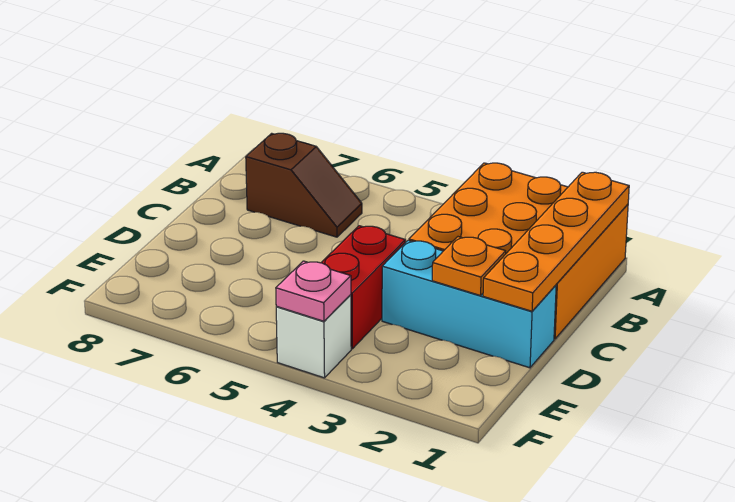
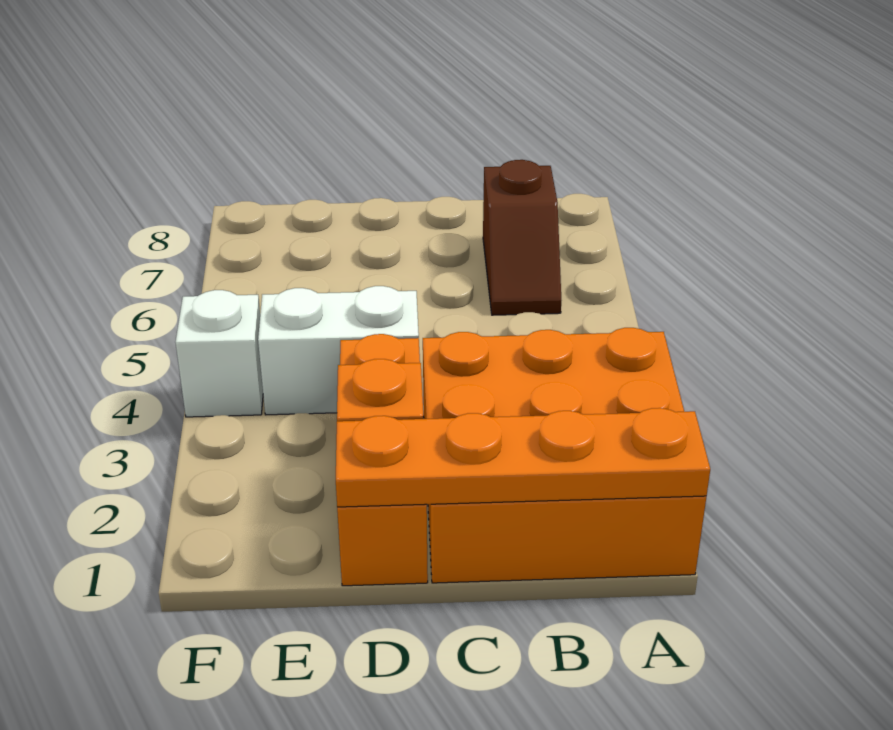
cyan 1x3 brick [382,240,556,368] -> orange 1x3 brick [337,334,428,586]
red 1x2 brick [321,226,405,349] -> white 1x2 brick [258,286,419,415]
pink 1x1 plate [276,261,351,321] -> none

